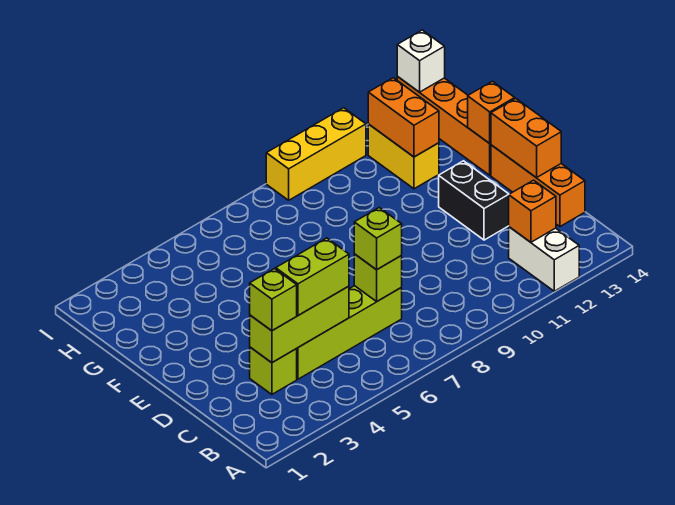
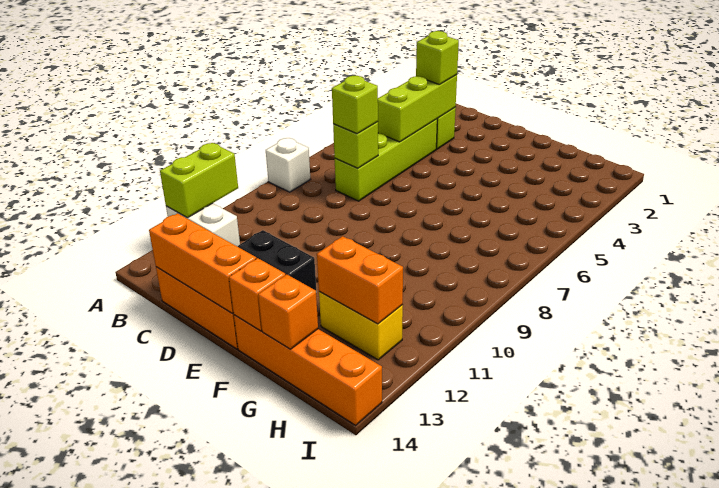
orange 1x1 brick [509,180,556,242] -> orange 1x1 brick moved to [258,275,318,349]
lime 1x2 brick [276,238,349,315] -> lime 1x2 brick moved to [160,143,238,218]
orange 1x2 brick [491,99,561,178] -> orange 1x3 brick [149,213,256,314]
yellow 1x3 brick [266,108,366,200] -> none
white 1x1 brick [397,30,445,92] -> white 1x1 brick moved to [266,138,311,192]

